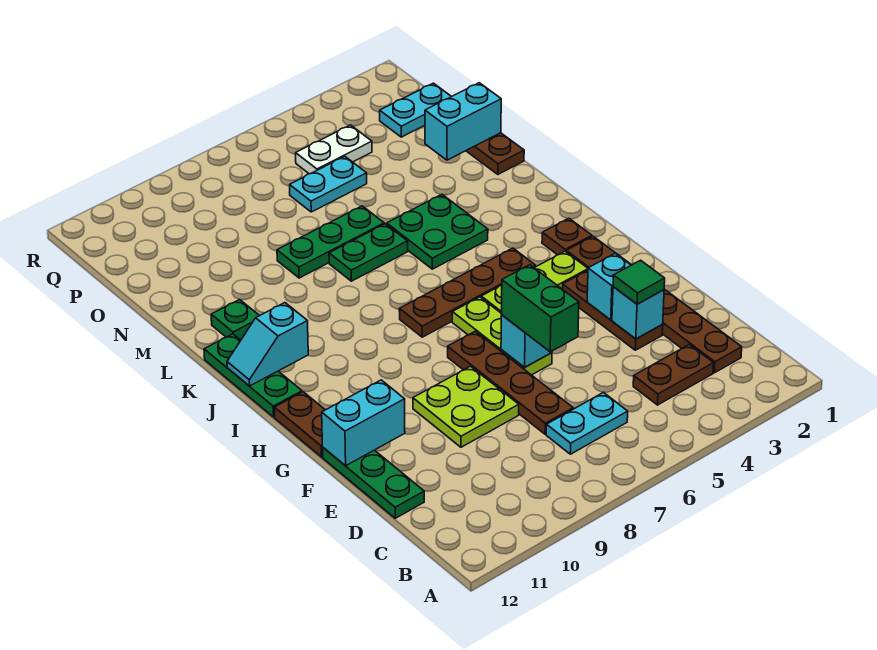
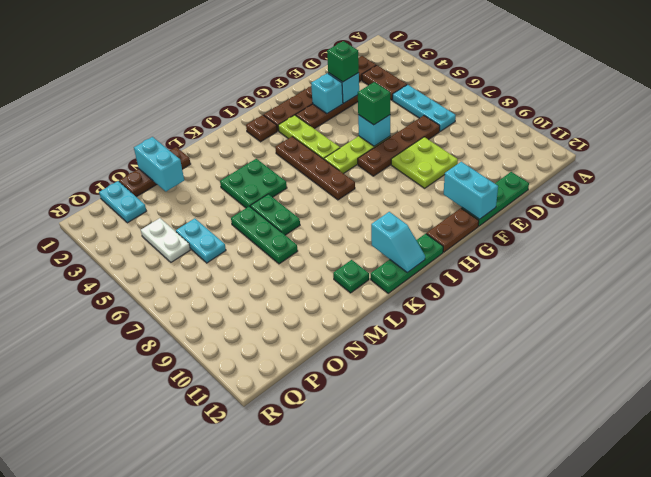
cyan 1x2 plate [546,393,628,454] -> cyan 1x3 plate [393,85,456,131]
green 1x1 tile [613,260,665,304] -> green 1x1 brick [327,41,359,82]
green 1x2 brick [502,265,579,352] -> green 1x1 brick [358,82,390,125]

